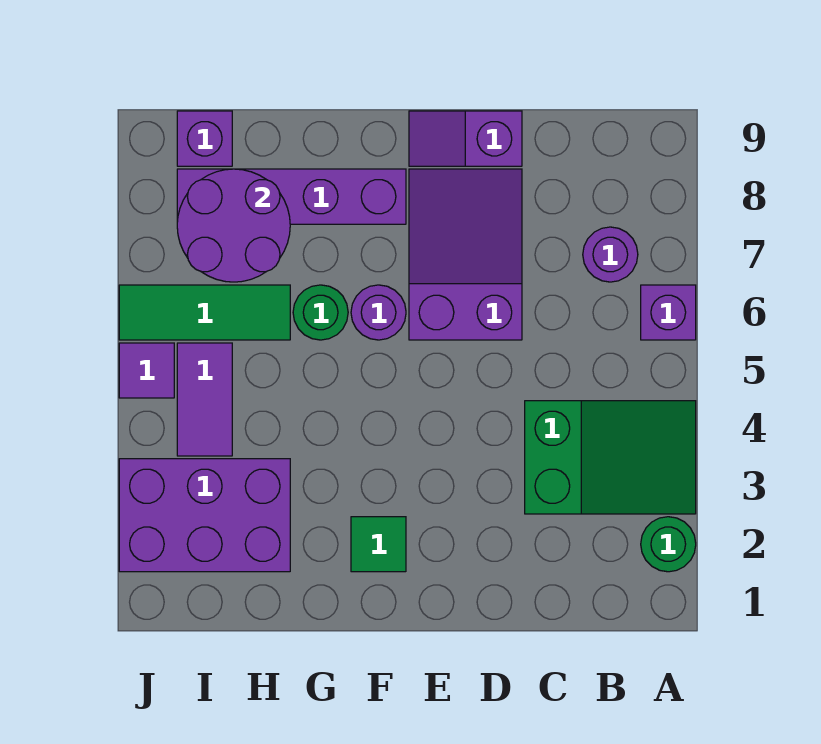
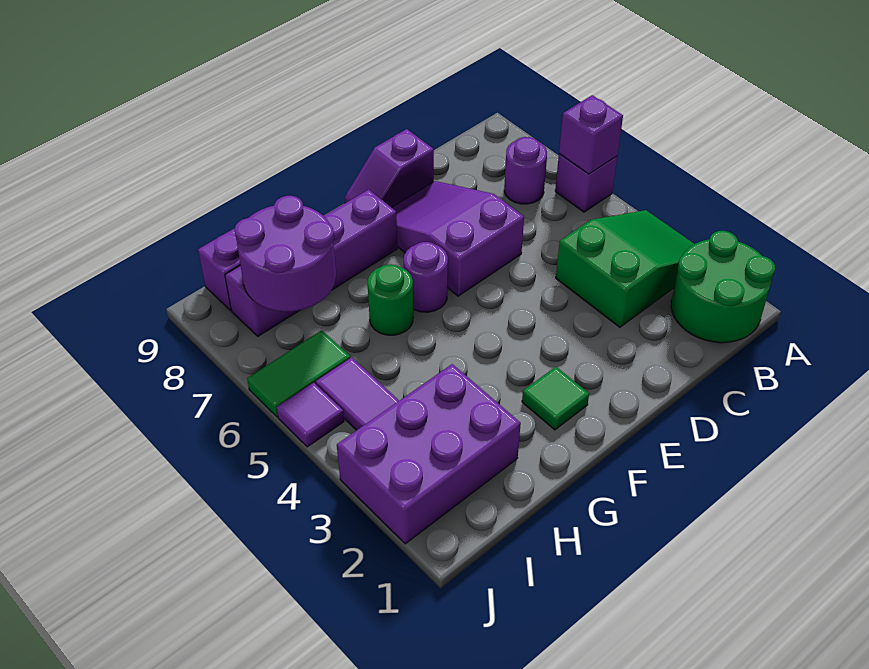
green 1x1 round brick [641,517,696,572] -> green 2x2 round brick [671,231,775,343]
none -> purple 1x1 brick [559,95,623,174]
green 1x3 tile [119,285,290,340] -> green 1x2 tile [247,330,350,417]

